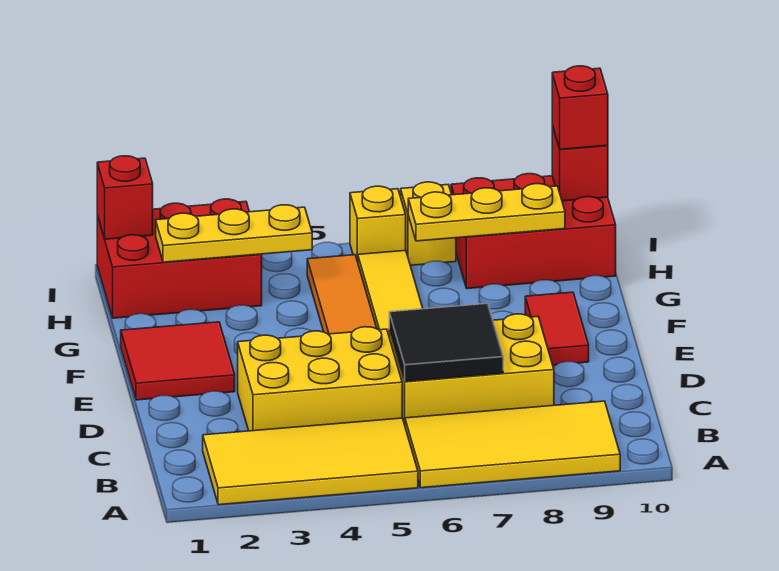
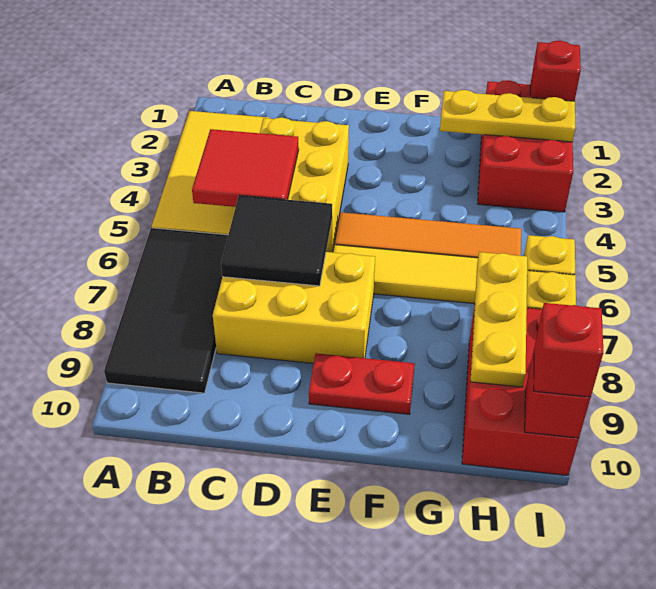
yellow 2x4 tile [405,401,620,488] -> black 2x4 tile [104,228,228,393]
yellow 2x3 brick [389,314,554,424] -> yellow 2x3 brick turned to [213,252,375,363]
red 2x2 tile [121,322,235,400] -> red 2x2 tile moved to [192,129,299,207]
red 1x2 tile [525,292,589,365] -> red 1x2 plate [309,353,415,414]
yellow 1x3 plate [156,205,312,262] -> yellow 1x3 plate turned to [440,90,576,142]

